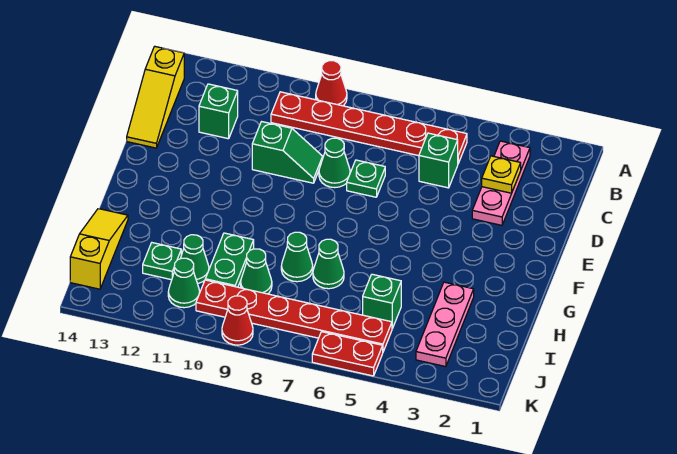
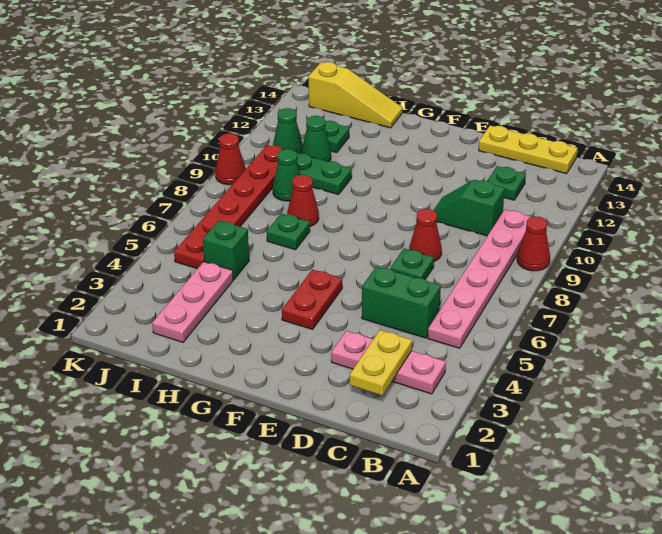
red 1x6 plate [271,92,467,163] -> pink 1x6 plate [428,210,530,348]
yellow 1x3 slope [127,46,184,148] -> yellow 1x3 plate [479,126,578,174]
yellow 1x1 plate [482,156,521,193] -> yellow 1x2 plate [350,330,412,395]
green 1x1 brick [419,133,458,188] -> green 1x2 brick [362,266,441,338]
green 1x1 brick [199,84,238,139] -> green 1x1 plate [487,166,526,200]
green 1x1 cone [319,138,350,188] -> red 1x1 cone [409,209,442,262]
green 1x2 slope [252,122,323,183] -> green 1x2 slope turned to [433,180,505,236]
pink 1x3 plate [416,282,474,367] -> pink 1x3 plate turned to [152,262,233,342]
green 1x1 cone [313,239,344,289] -> green 1x1 plate [267,213,310,250]
green 1x1 cone [281,232,313,282] -> red 1x1 cone [287,175,319,227]
red 1x2 plate [312,332,383,376] -> red 1x2 plate moved to [282,270,342,329]

